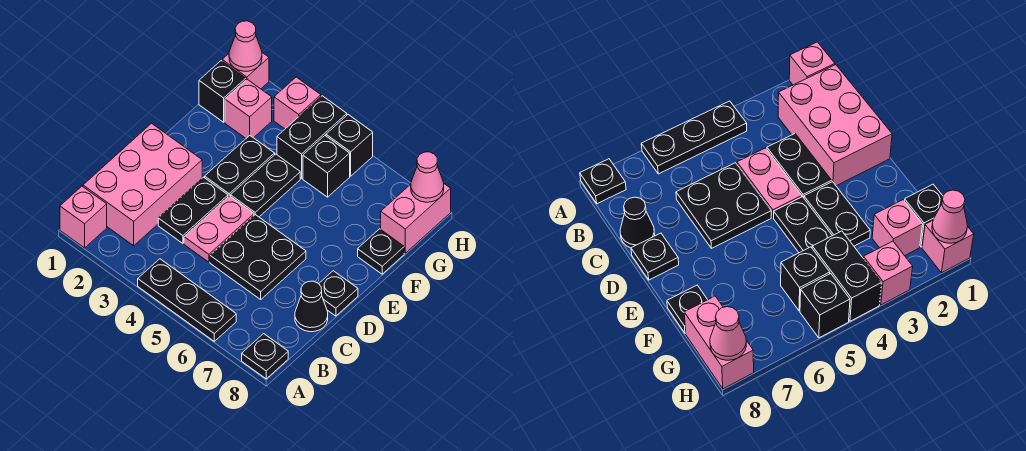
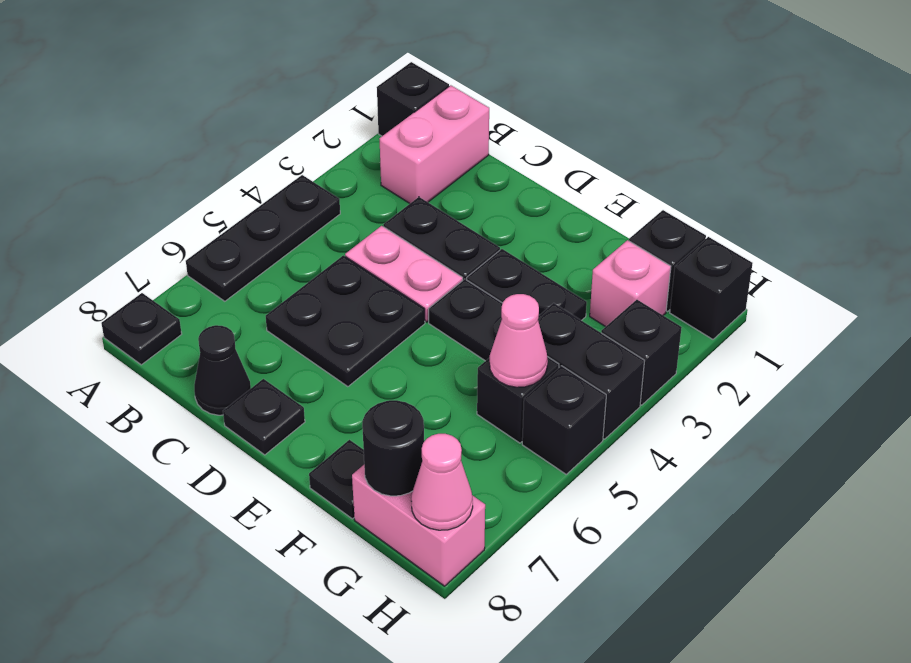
pink 1x1 brick [60,186,107,248] -> black 1x1 brick [377,62,449,136]
pink 2x3 brick [83,123,202,246] -> pink 1x2 brick [379,85,489,203]
none -> black 1x1 round brick [362,400,424,496]
pink 1x1 brick [222,53,269,89] -> black 1x1 brick [670,237,753,339]
pink 1x1 cone [229,21,262,71] -> pink 1x1 cone moved to [490,294,548,387]
pink 1x1 brick [274,77,321,129] -> black 1x1 brick [601,300,682,405]

